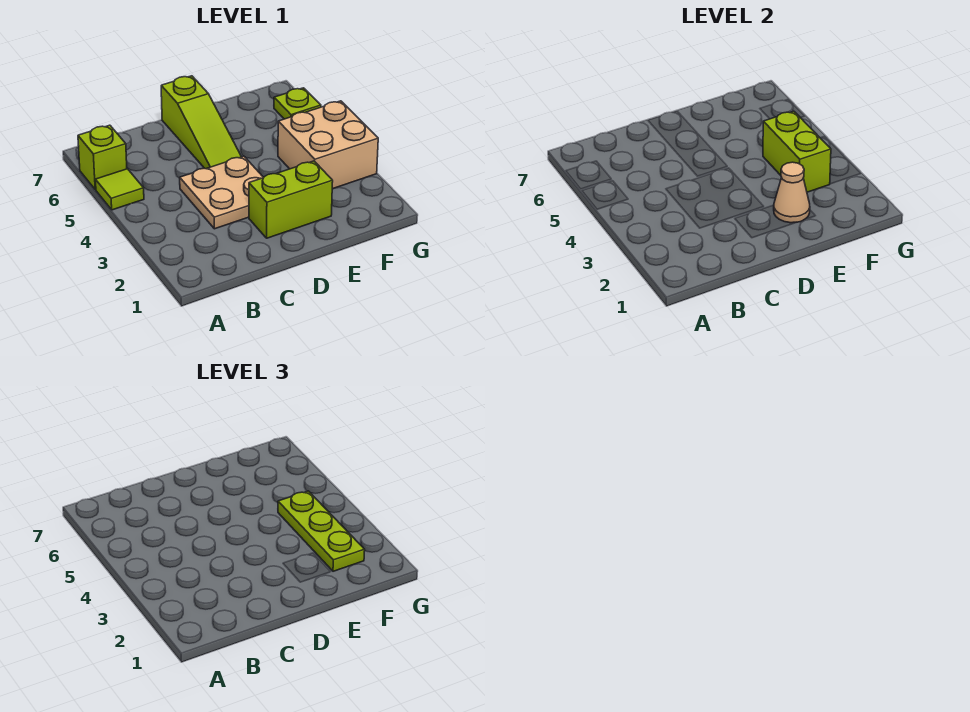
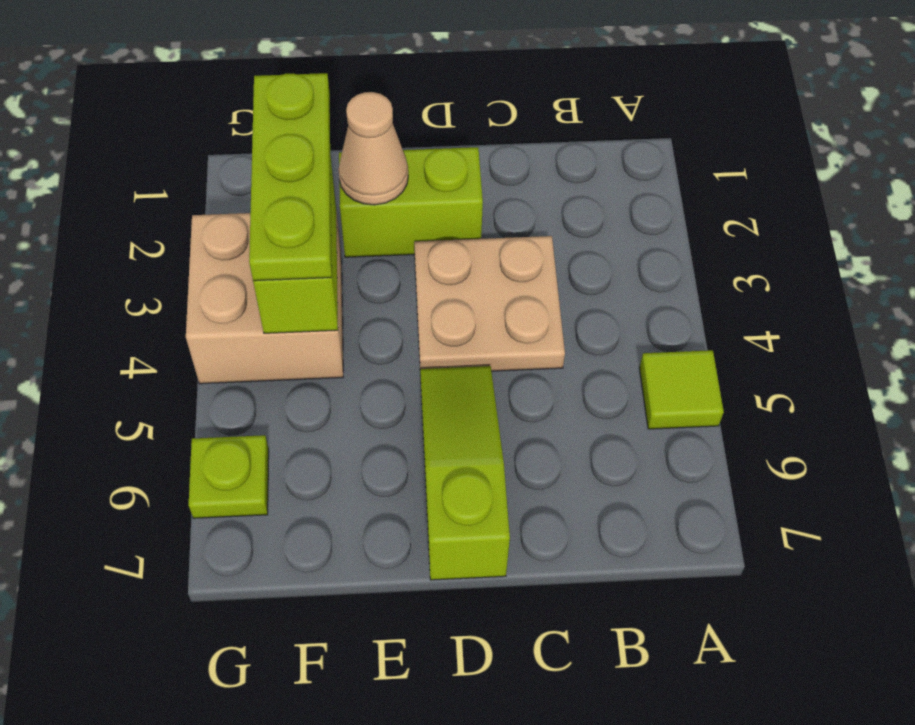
lime 1x1 brick [78,125,127,190] -> none

